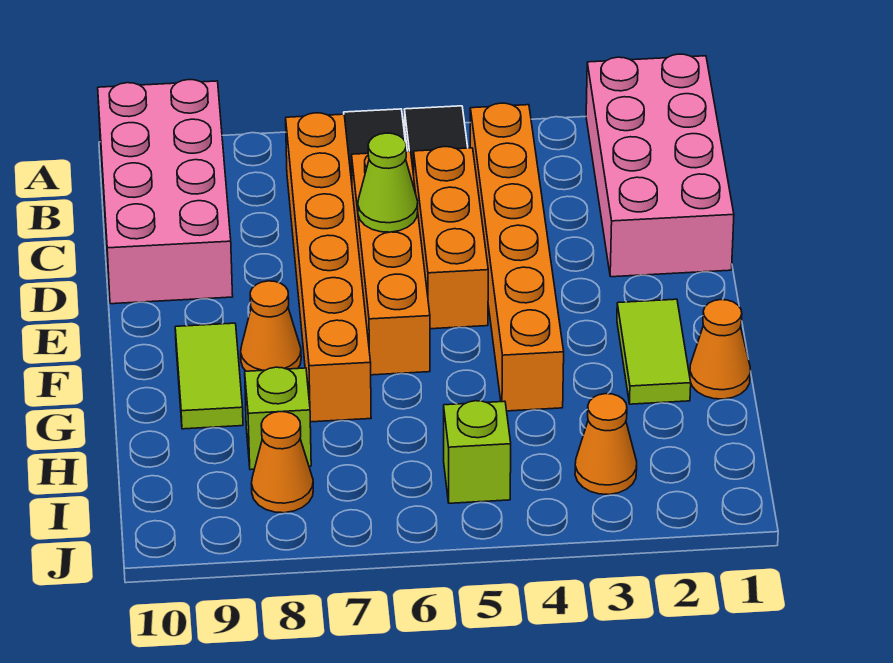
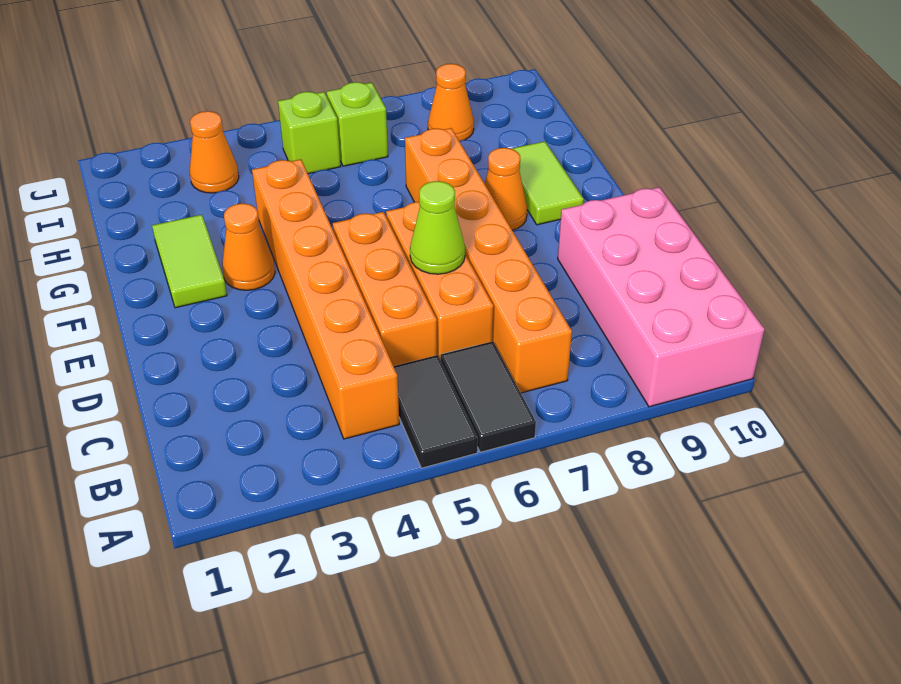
pink 2x4 brick [586,54,734,277] -> none
orange 1x4 brick [352,151,430,375] -> orange 1x3 brick [386,202,493,360]
orange 1x1 cone [690,300,750,399] -> orange 1x1 cone moved to [222,203,275,290]
lime 1x1 brick [245,367,311,470] -> lime 1x1 brick moved to [327,82,388,166]

